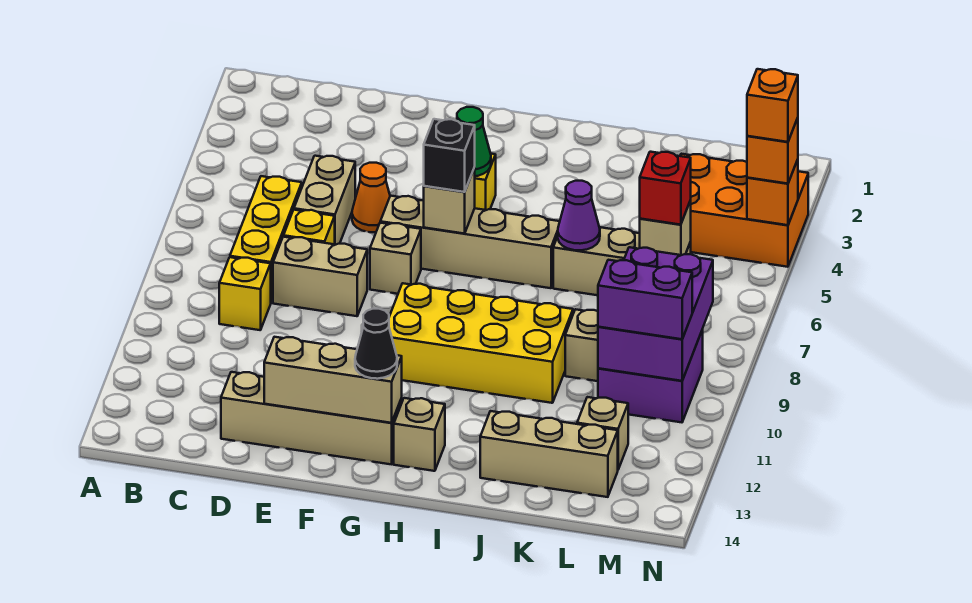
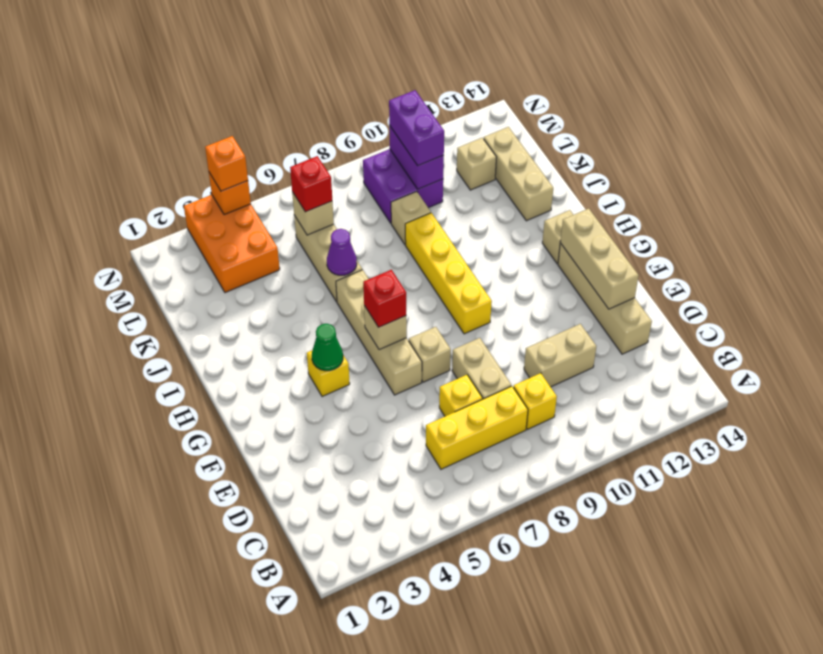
tan 1x2 brick [294,156,355,245] -> tan 1x2 brick moved to [524,324,596,387]
orange 1x1 cone [352,163,390,232] -> none
black 1x1 brick [424,119,475,192] -> red 1x1 brick [363,270,406,327]
yellow 2x4 brick [389,283,573,403] -> yellow 1x4 brick [405,213,492,334]
black 1x1 cone [355,309,397,379] -> none
purple 2x3 brick [598,247,713,381] -> purple 1x2 brick [389,125,444,189]
orange 1x1 brick [747,69,798,142] -> none

